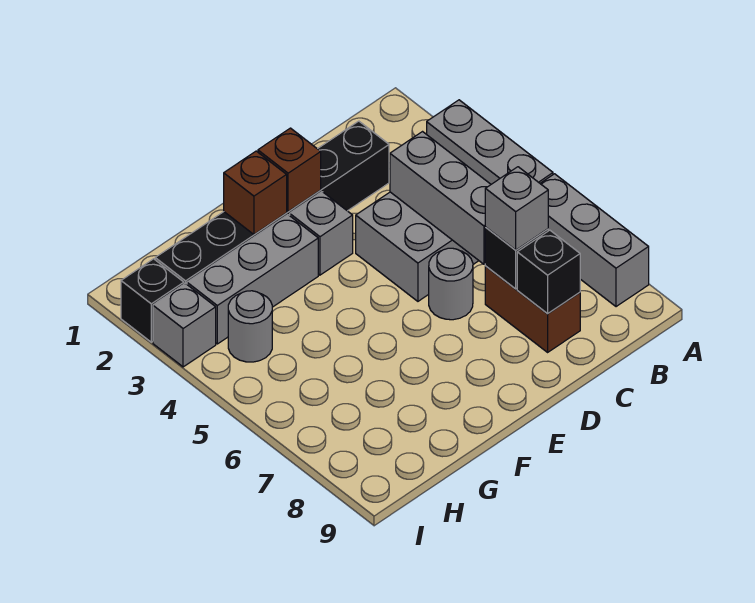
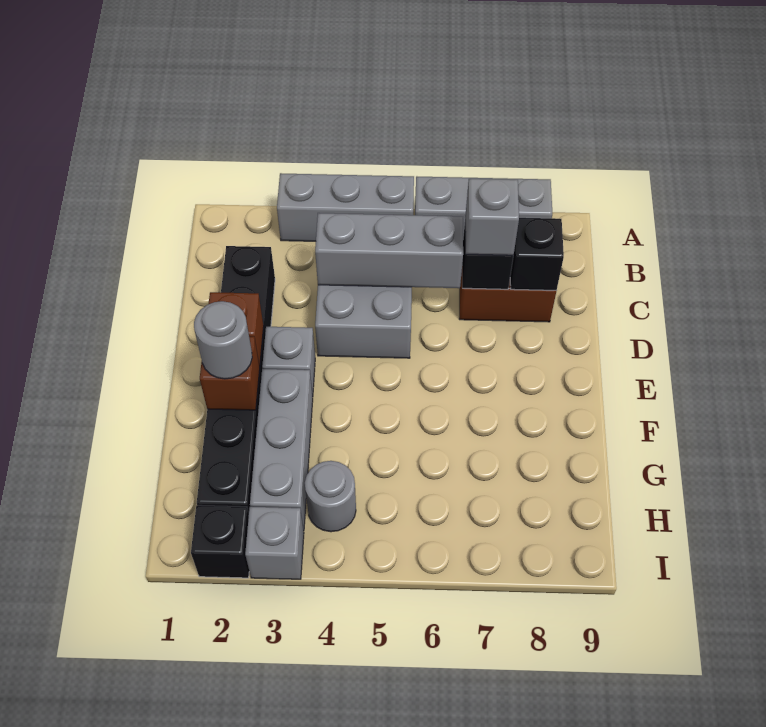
grey 1x1 round brick [429,248,473,320] -> grey 1x1 round brick moved to [194,301,252,379]

